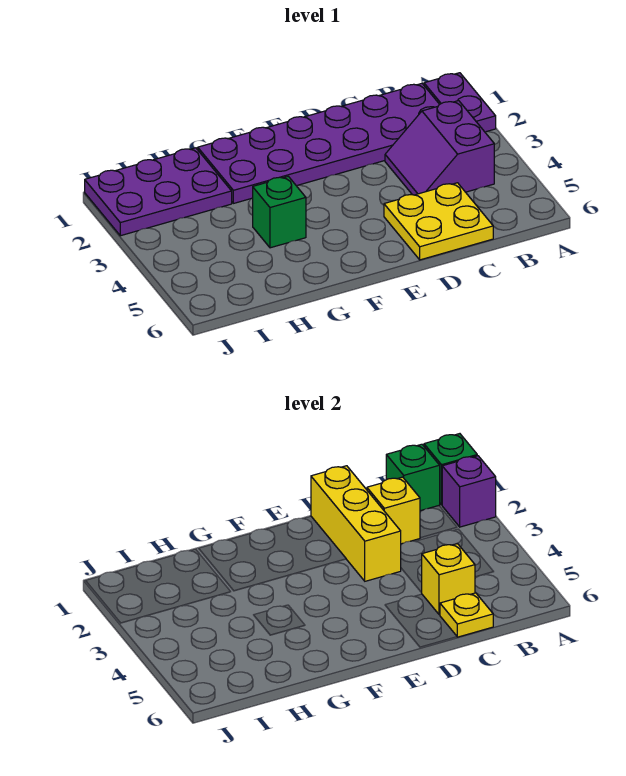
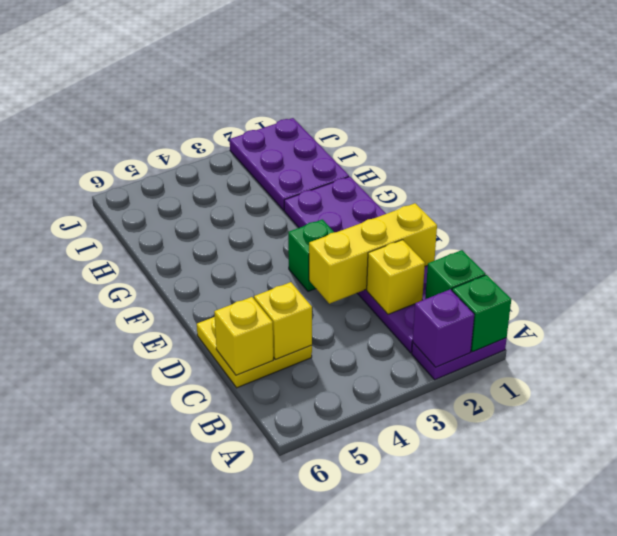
purple 2x2 slope [385,101,494,195] -> none
yellow 1x1 plate [440,593,493,637] -> yellow 1x1 brick [214,297,273,375]
green 1x1 brick [253,176,306,248] -> green 1x1 brick moved to [288,219,334,291]

